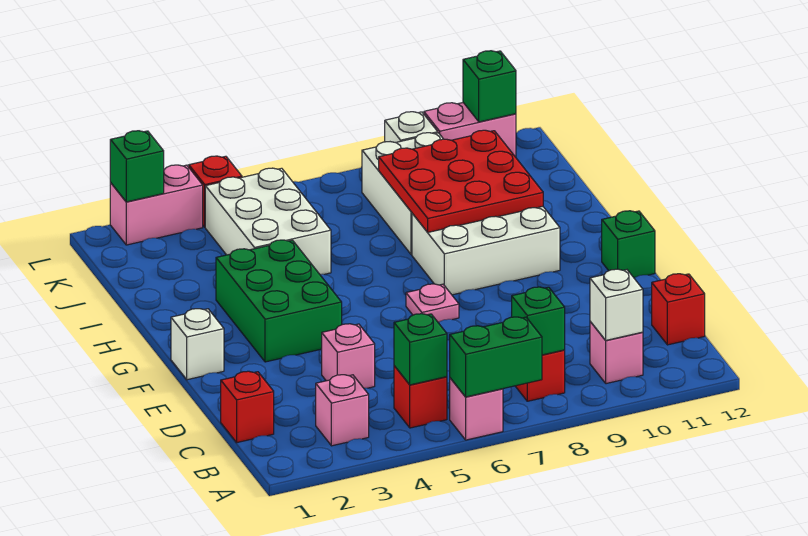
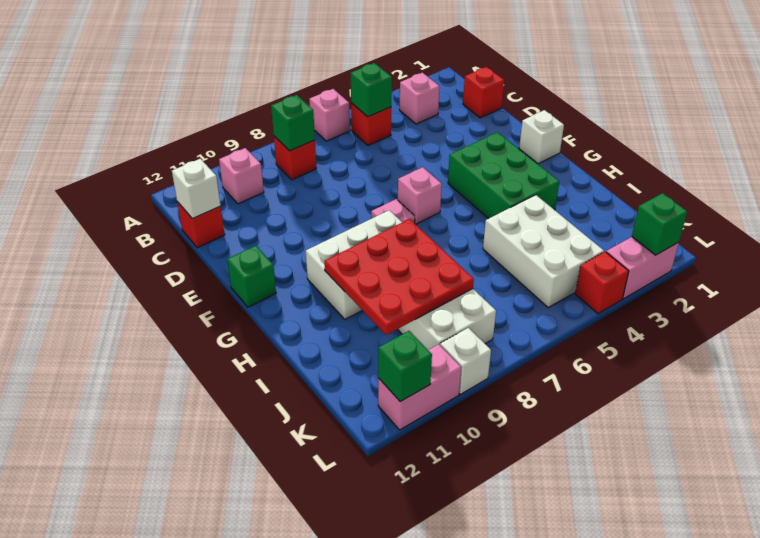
green 1x2 brick [450,317,542,397] -> none
white 1x1 brick [590,269,643,340] -> white 1x1 brick moved to [172,159,221,219]
pink 1x1 brick [322,324,375,388] -> pink 1x1 brick moved to [398,167,442,224]

